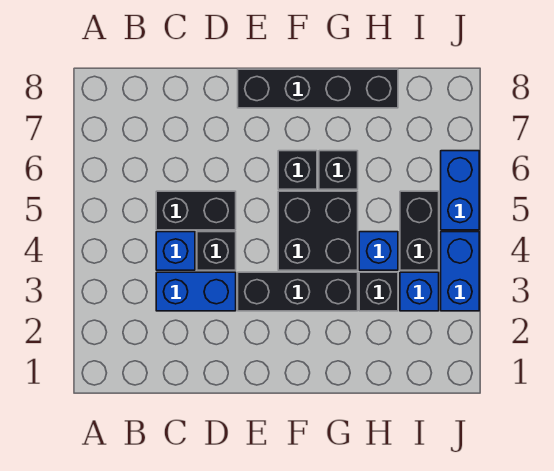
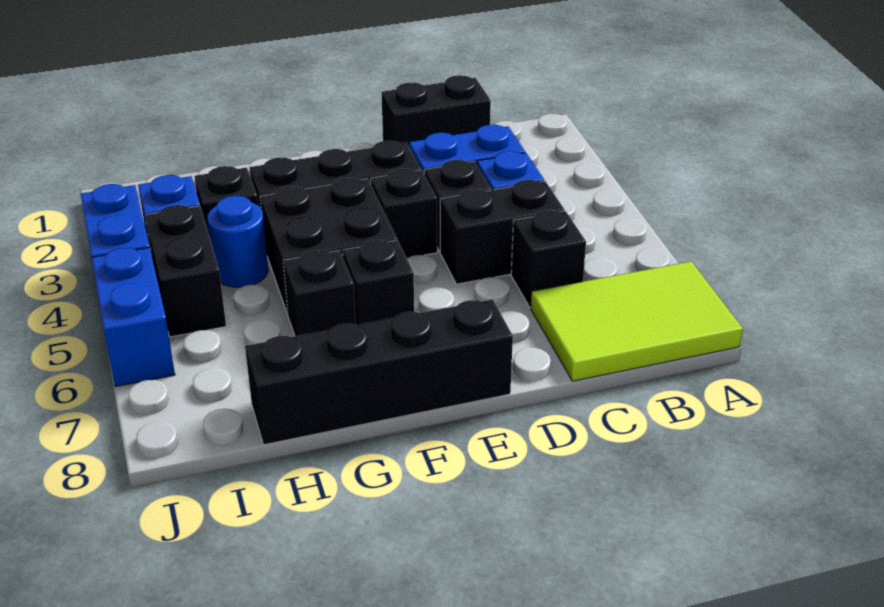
none -> lime 2x3 tile [531,261,743,381]
none -> black 1x2 brick [381,75,491,146]
none -> black 1x1 brick [511,210,586,308]
none -> black 1x1 brick [371,169,437,258]
blue 1x1 brick [359,232,398,270] -> blue 1x1 round brick [207,196,268,287]

